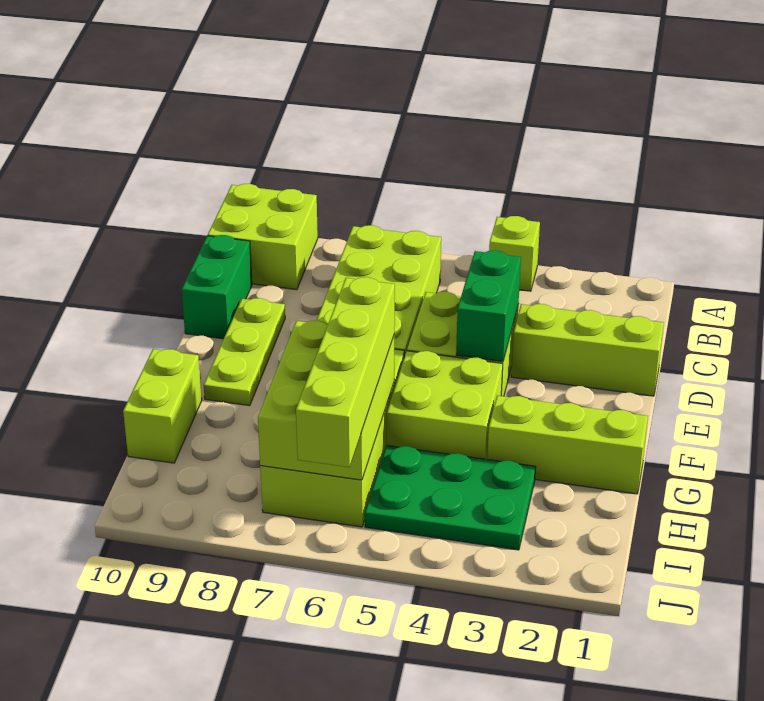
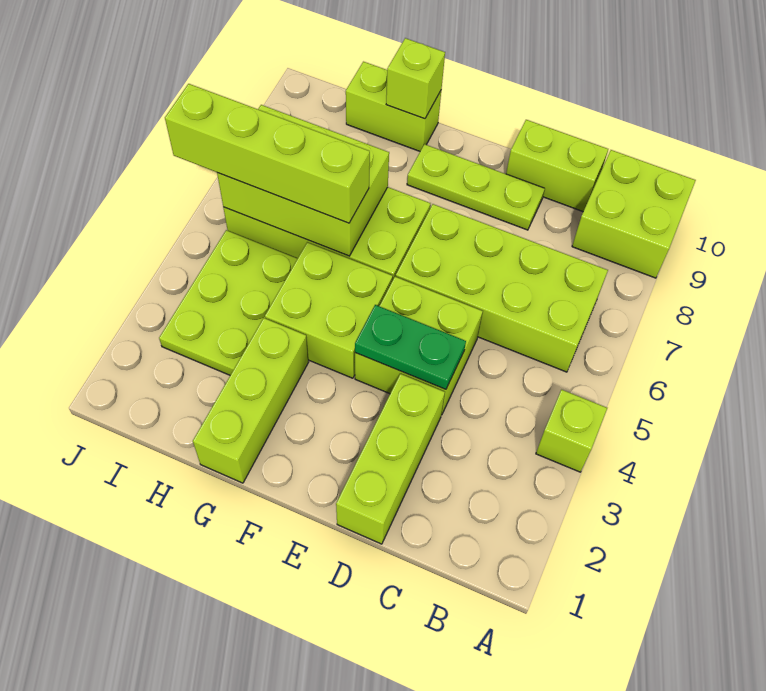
green 1x2 brick [182,235,252,339] -> lime 1x2 brick [506,120,608,212]
green 1x2 brick [456,250,521,361] -> green 1x2 plate [355,305,466,389]
none -> lime 1x1 brick [386,38,445,119]
green 2x3 plate [365,445,536,550] -> lime 2x3 plate [159,230,298,375]

